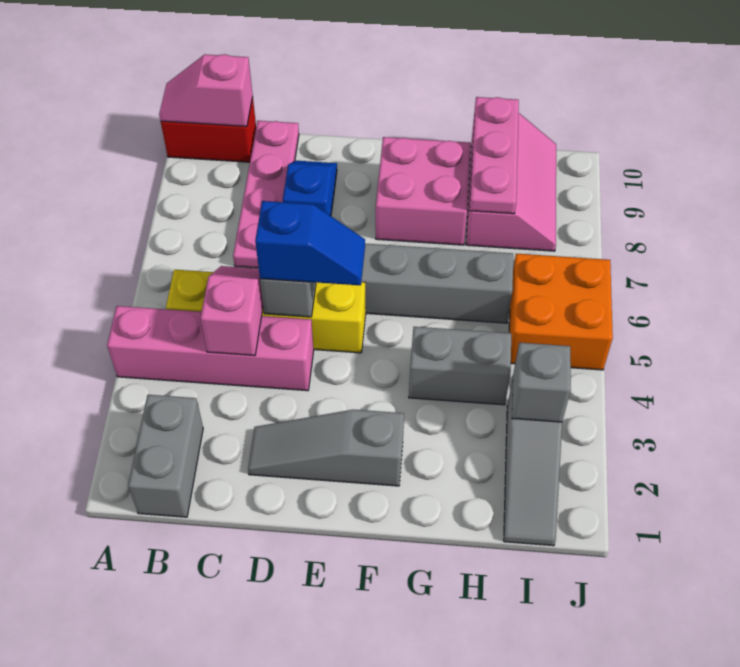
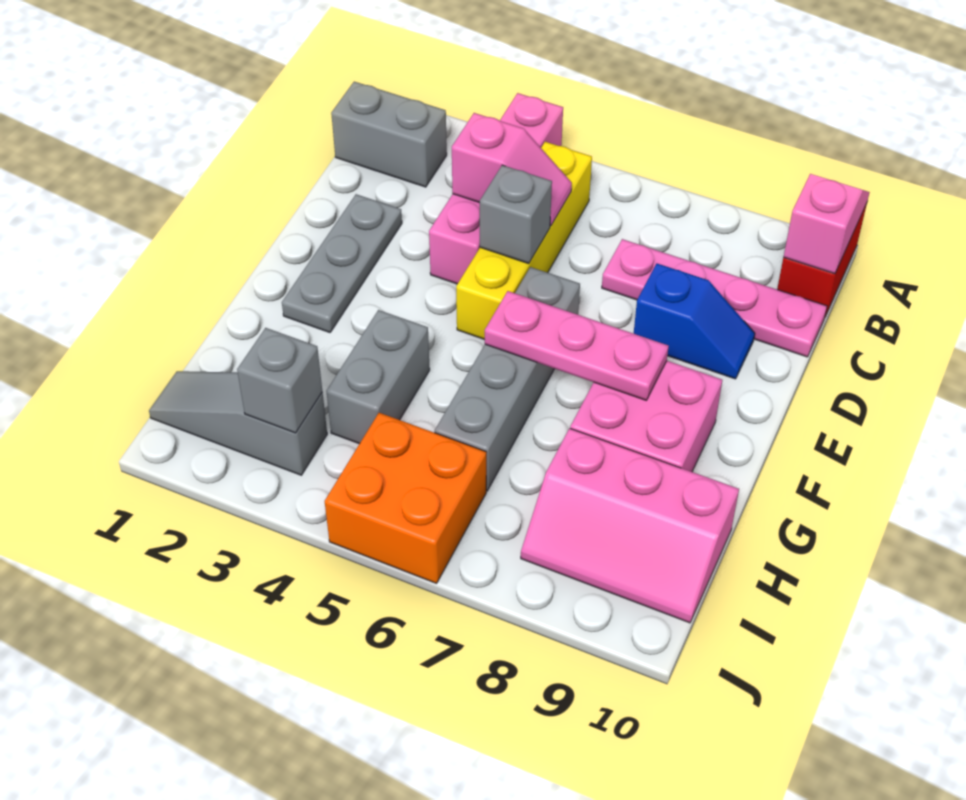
grey 1x3 slope [248,410,404,486] -> grey 1x3 plate [282,194,402,333]
blue 1x2 slope [255,201,365,285] -> none
pink 1x3 plate [470,97,519,214] -> pink 1x3 plate moved to [485,291,669,400]

